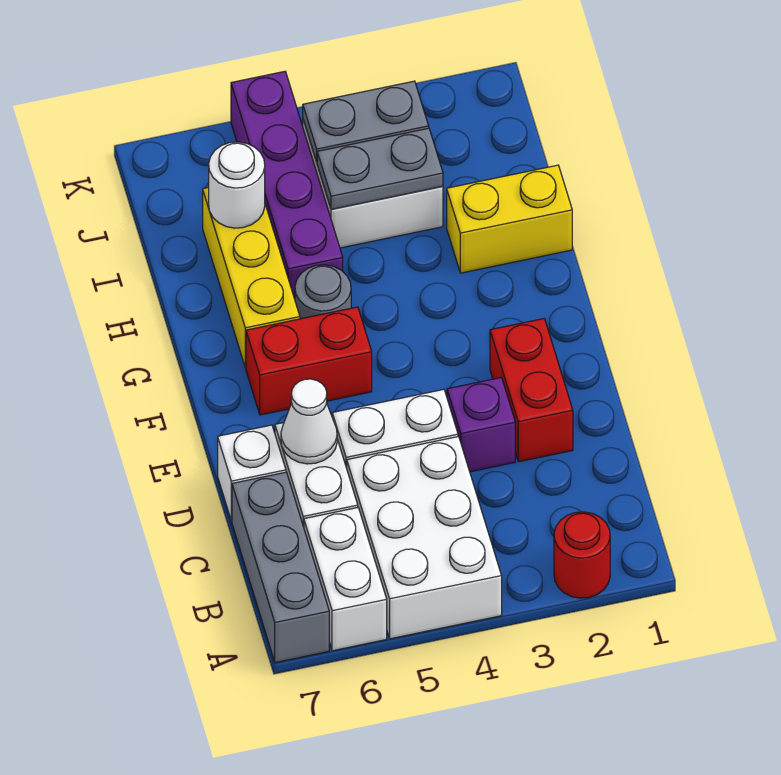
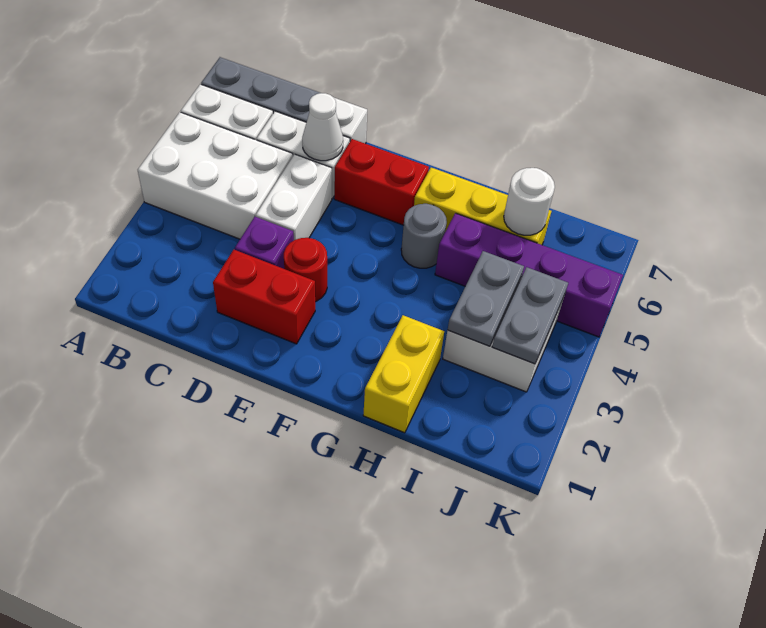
red 1x1 round brick [554,512,610,598] -> red 1x1 round brick moved to [284,238,327,302]
red 1x2 brick [246,307,372,415] -> red 1x2 brick turned to [334,139,429,225]

